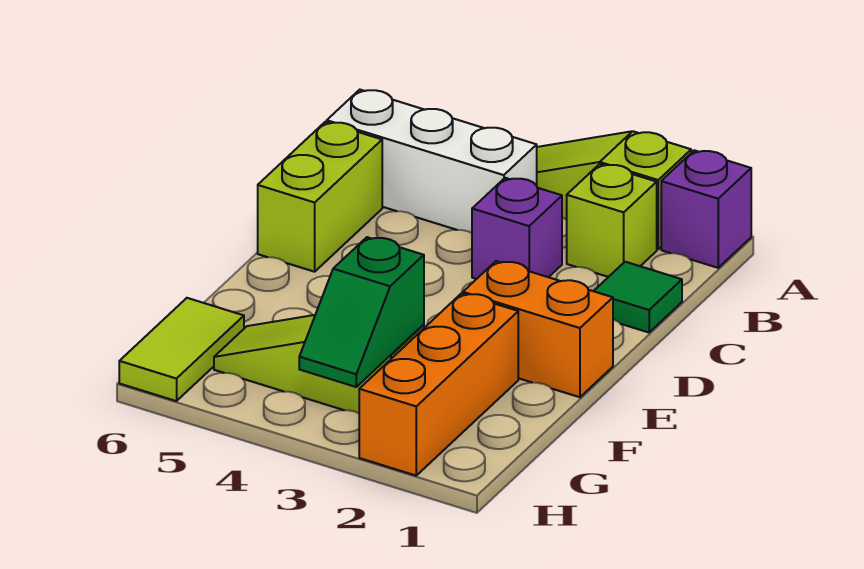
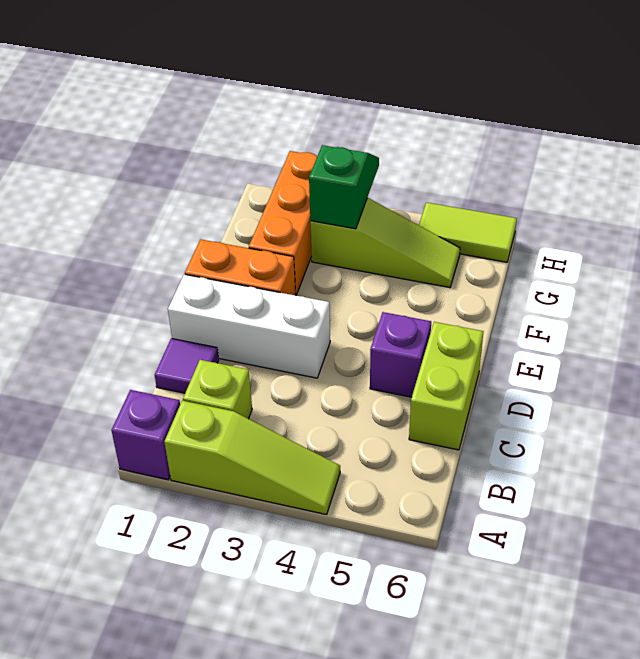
white 1x3 brick [327,90,537,233] -> white 1x3 brick moved to [168,274,330,378]
green 1x1 tile [594,262,682,333] -> purple 1x1 tile [155,338,219,393]
purple 1x1 brick [472,178,562,279] -> purple 1x1 brick moved to [370,312,431,397]
lime 1x2 tile [119,298,244,401] -> lime 1x2 tile turned to [419,202,517,262]

